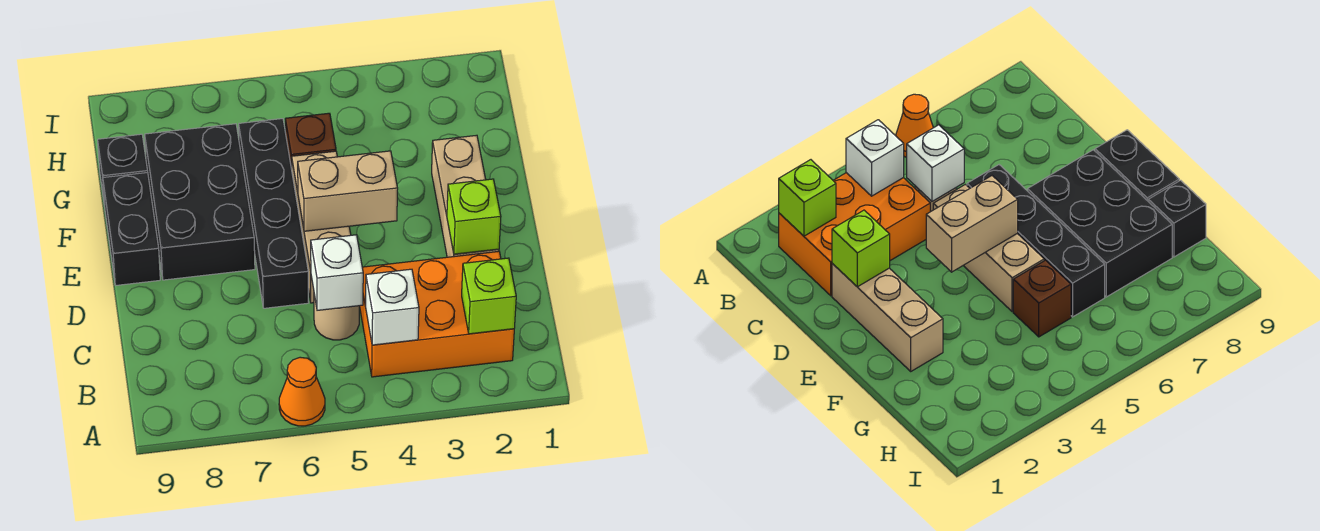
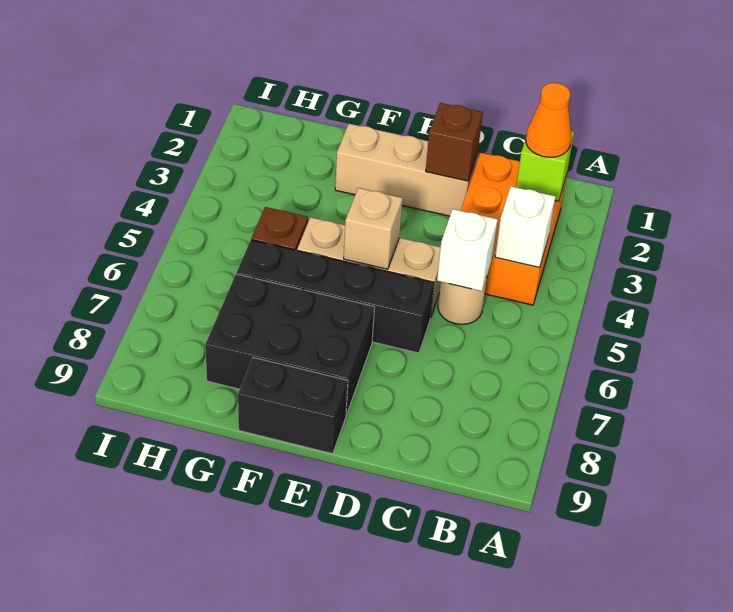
orange 1x1 cone [279,357,325,426] -> orange 1x1 cone moved to [526,83,571,157]
lime 1x1 brick [447,179,501,254] -> brown 1x1 brick [426,103,483,181]
tan 1x2 brick [298,151,398,231] -> tan 1x1 brick [344,188,403,269]
black 1x1 brick [98,134,148,206] -> none

